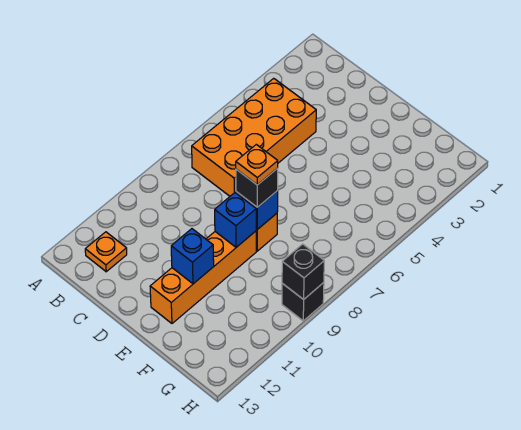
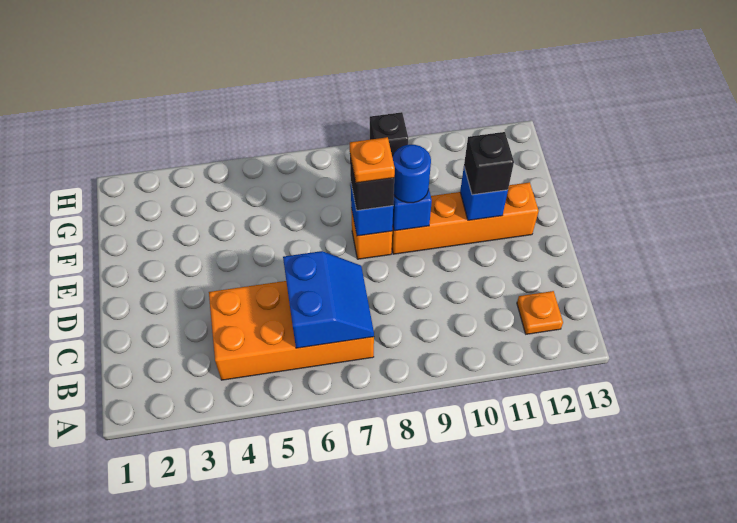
none -> blue 2x2 slope [283,251,374,348]
none -> blue 1x1 round brick [393,145,431,203]
black 1x1 brick [282,244,324,300] -> black 1x1 brick moved to [464,132,514,195]

